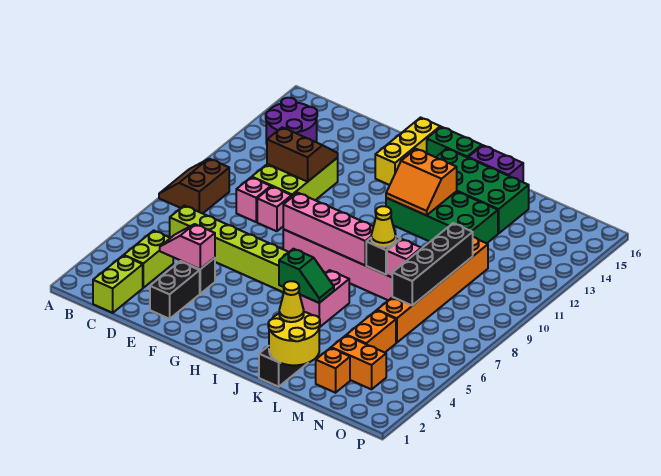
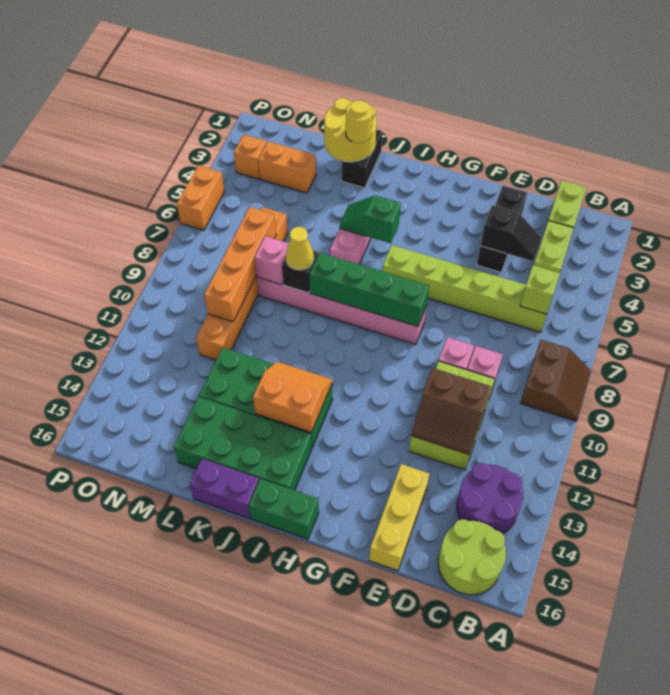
none -> lime 2x2 round brick [438,519,506,595]
none -> lime 1x1 brick [520,265,560,314]
pink 1x2 slope [160,224,215,269] -> black 1x2 slope [480,205,541,261]
pink 1x4 brick [283,193,374,265] -> green 1x4 brick [309,253,429,327]
yellow 1x3 brick [375,118,440,185] -> yellow 1x3 brick moved to [369,464,429,571]
yellow 1x1 cone [279,281,304,322] -> yellow 1x1 round brick [346,101,372,143]
orange 1x1 brick [316,348,350,393] -> orange 1x1 brick moved to [234,134,267,179]
orange 1x2 brick [346,310,396,352] -> orange 1x2 brick moved to [177,165,224,230]
black 1x4 brick [392,223,473,305] -> orange 1x4 brick [204,207,276,322]

